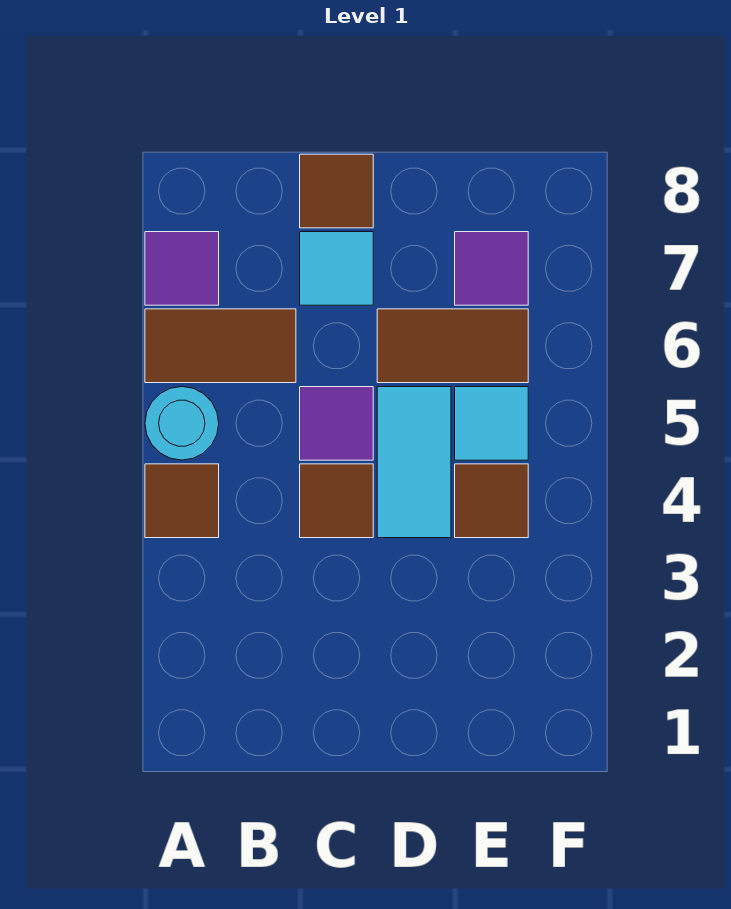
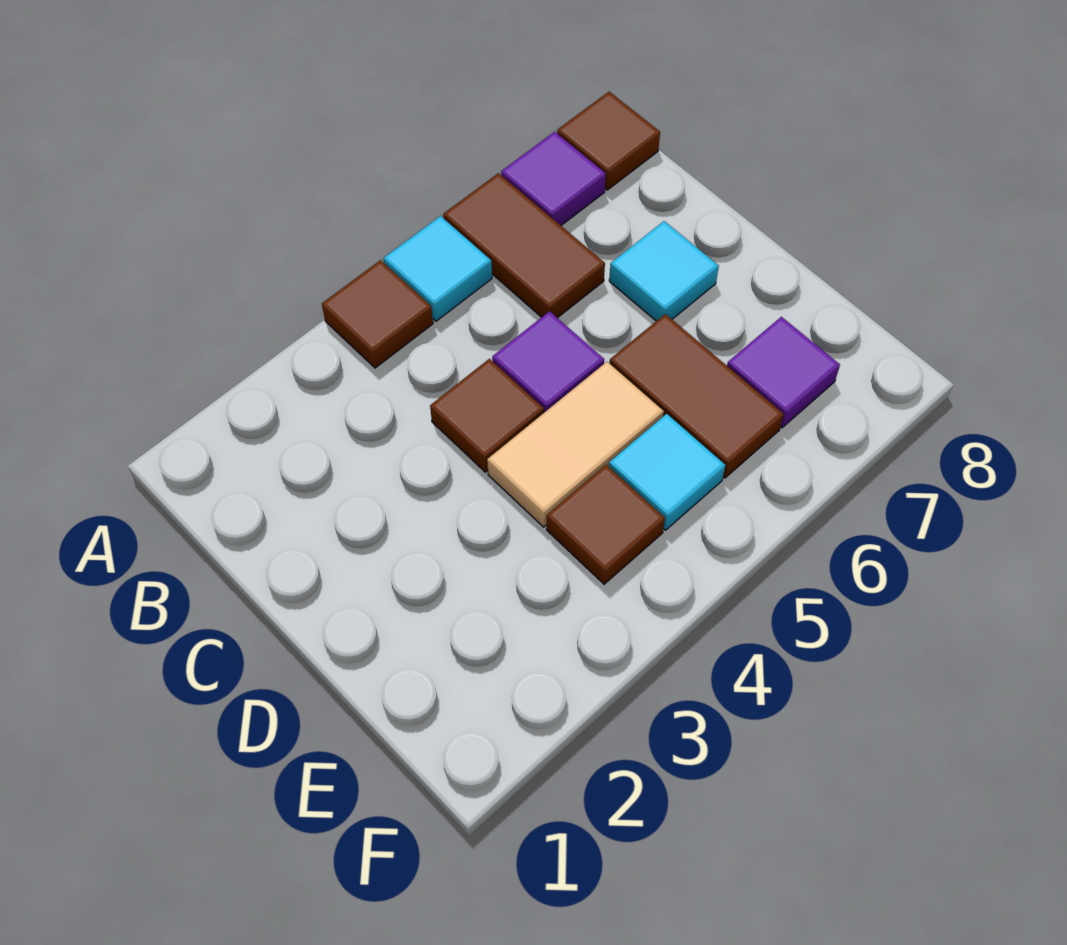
cyan 1x1 round brick [145,387,219,460] -> cyan 1x1 tile [384,216,492,321]
brown 1x1 tile [300,154,373,228] -> brown 1x1 tile moved to [557,92,660,190]
cyan 1x2 tile [377,387,451,538] -> tan 1x2 tile [487,362,664,527]

